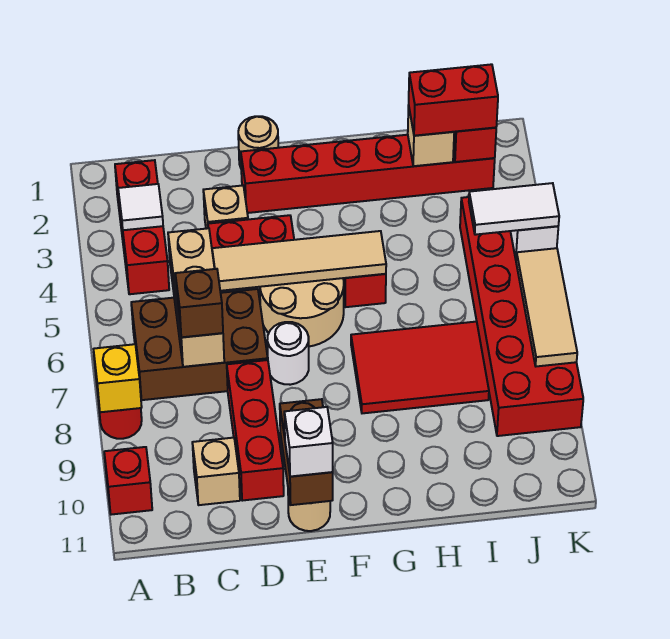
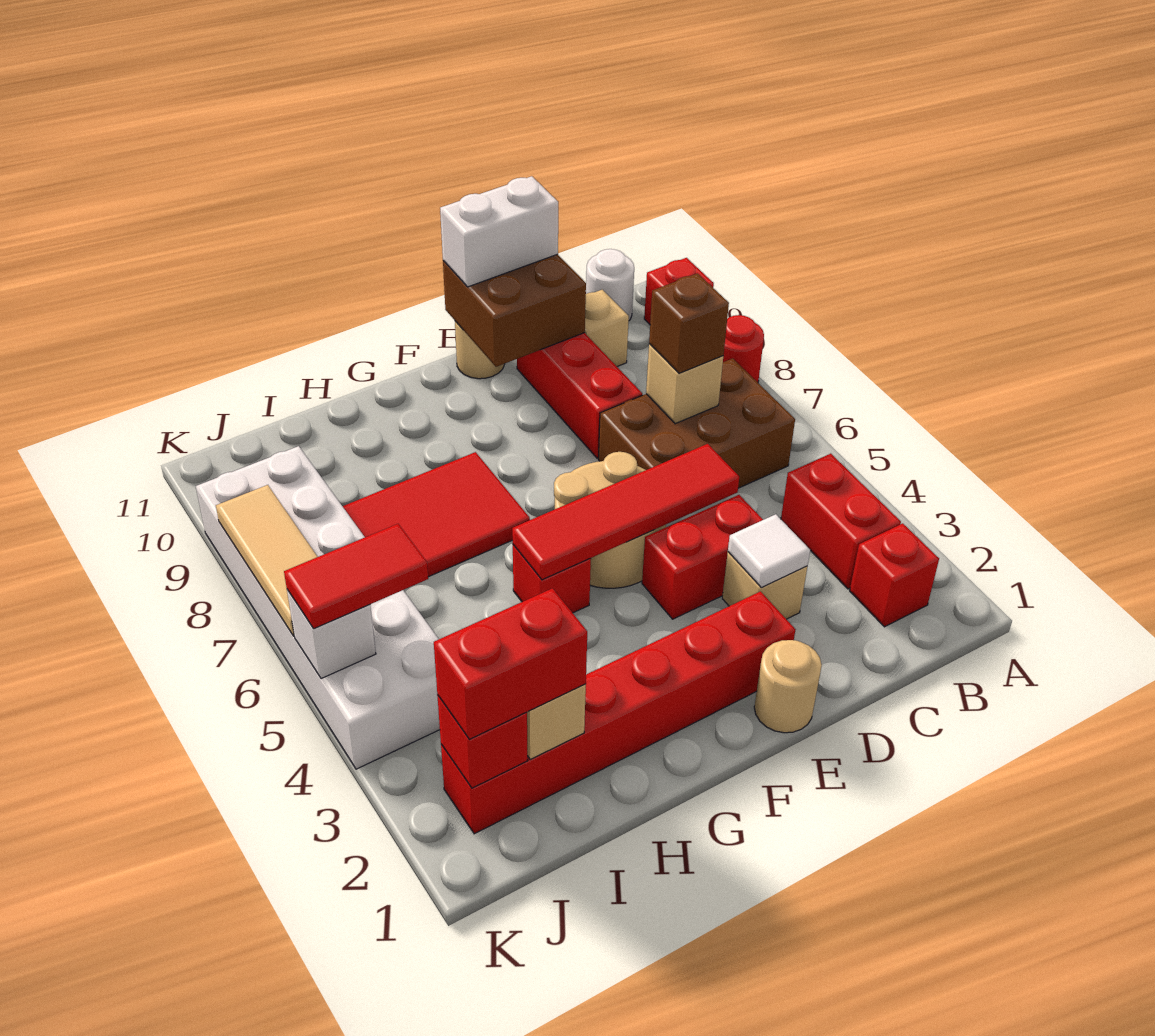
yellow 1x1 brick [94,344,142,412] -> none
white 1x1 tile [118,184,163,230] -> white 1x1 tile moved to [728,514,810,587]
tan 1x3 brick [168,228,224,367] -> tan 1x1 brick [646,344,723,424]
tan 1x4 tile [212,231,386,291] -> red 1x4 tile [512,444,739,580]
white 1x1 round brick [267,322,309,385] -> white 1x1 round brick moved to [586,249,634,320]
brown 1x2 brick [280,399,333,505] -> brown 2x2 brick [443,254,586,367]
white 1x1 brick [284,407,333,477] -> white 1x2 brick [440,176,558,287]
red 2x6 brick [460,197,583,436] -> white 2x6 brick [196,446,440,769]
white 1x2 tile [469,183,559,235] -> red 1x2 tile [284,524,428,629]

